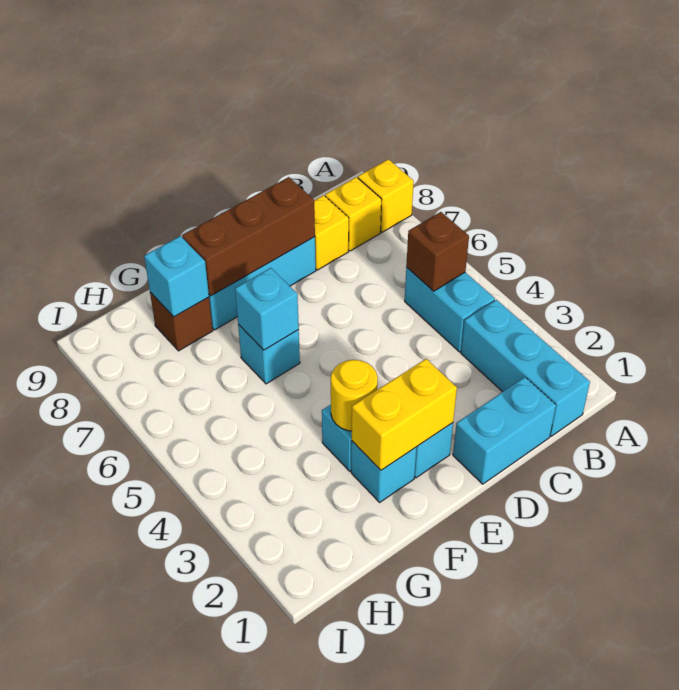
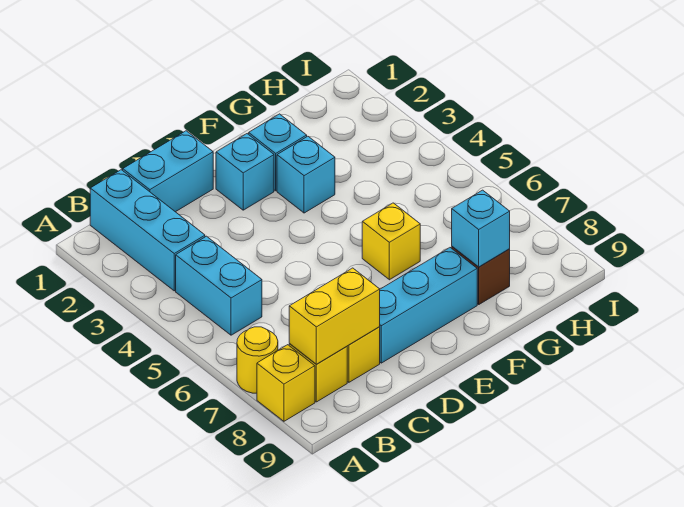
brown 1x1 brick [406,212,469,291] -> none
brown 1x3 brick [182,177,315,296] -> none
yellow 1x2 brick [352,359,457,470] -> yellow 1x2 brick moved to [289,268,380,364]
yellow 1x1 round brick [331,360,378,431] -> yellow 1x1 round brick moved to [237,327,278,393]
cyan 1x1 brick [238,325,300,384] -> yellow 1x1 brick [362,203,420,280]
cyan 1x1 brick [235,268,299,350] -> none

